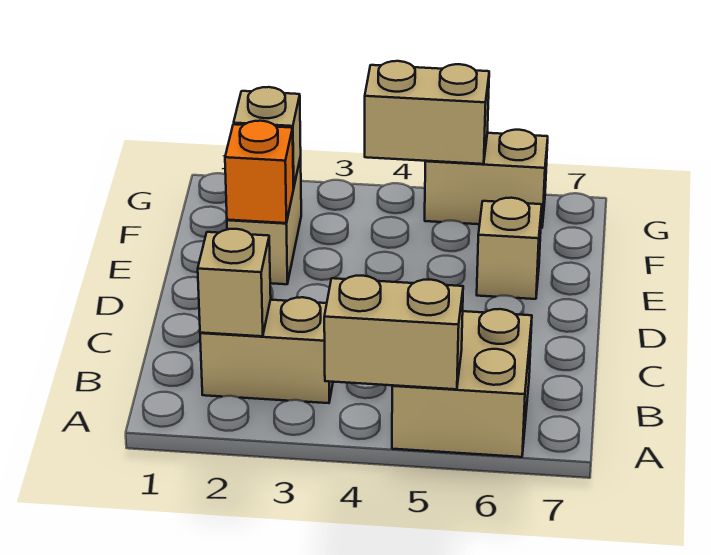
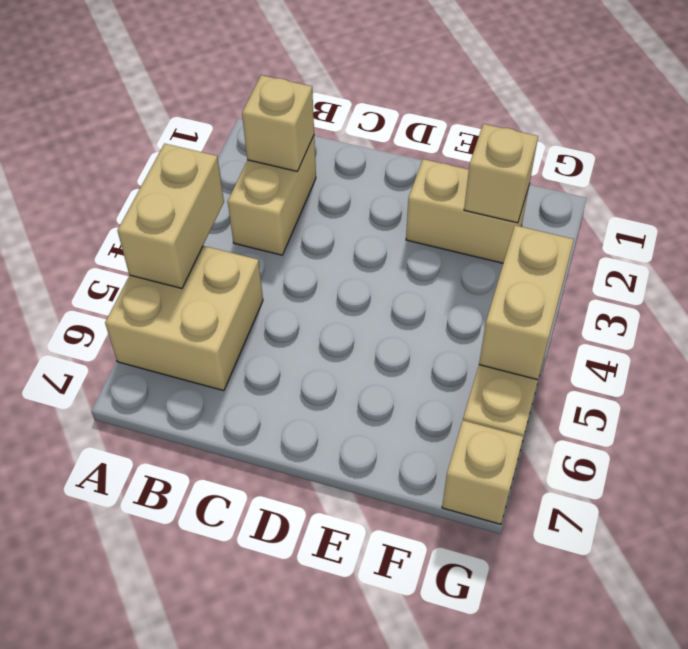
orange 1x1 brick [225,121,293,223] -> none
tan 1x1 brick [477,198,542,299] -> tan 1x1 brick moved to [442,421,523,524]

